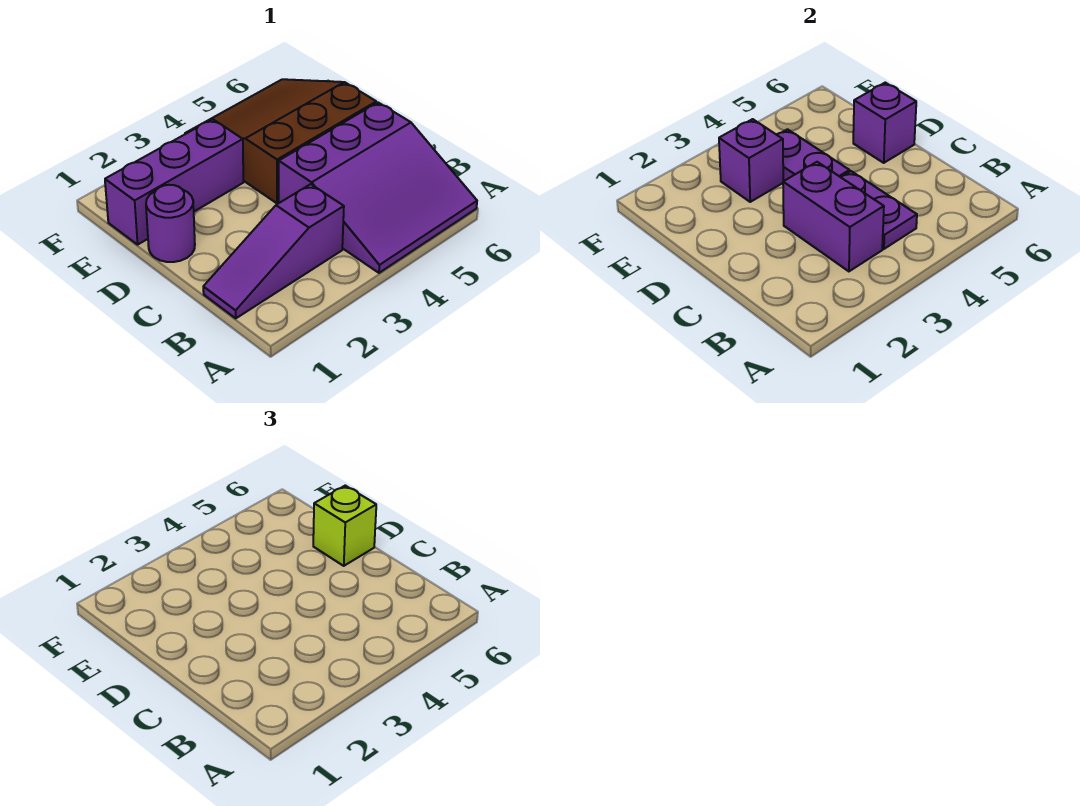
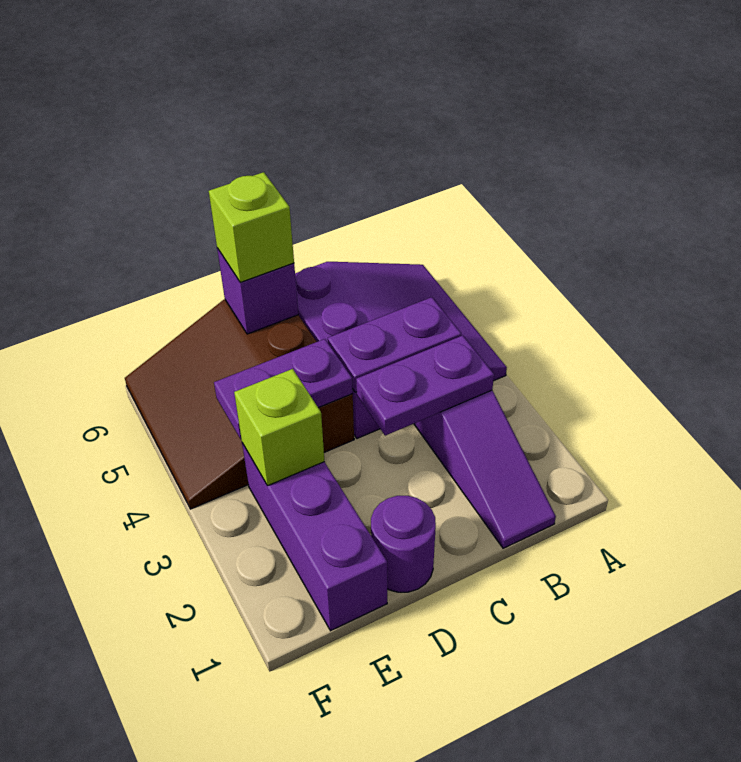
purple 1x2 brick [783,162,884,271] -> purple 1x2 plate [356,335,494,436]
purple 1x1 brick [719,119,783,202] -> lime 1x1 brick [234,369,324,486]

